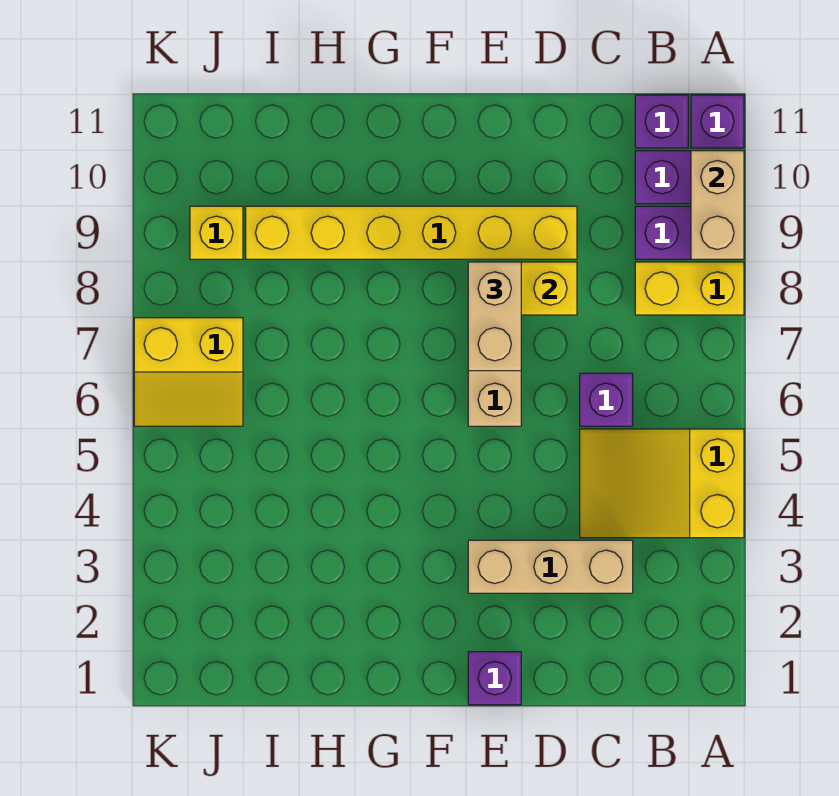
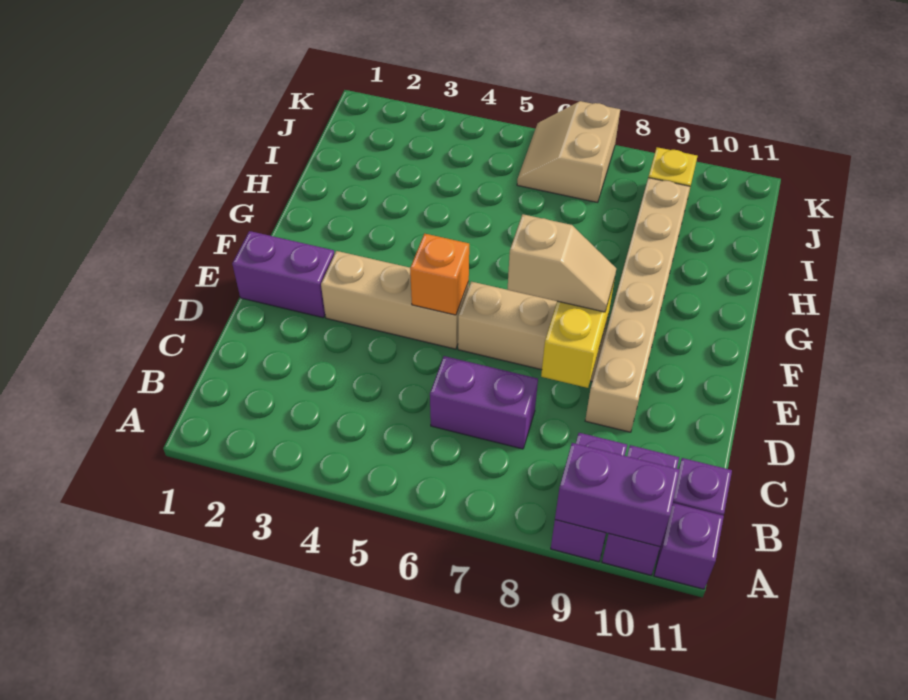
yellow 2x3 slope [580,429,744,538] -> none
yellow 1x2 brick [635,262,744,315] -> none
tan 1x2 brick [691,151,744,259] -> purple 1x2 brick [555,443,680,547]
tan 1x3 brick [468,540,633,593] -> tan 1x3 brick turned to [321,251,469,349]
purple 1x1 brick [580,373,633,426] -> purple 1x2 brick [430,356,538,449]
yellow 1x6 brick [246,206,577,259] -> tan 1x6 brick [585,178,690,432]
purple 1x1 brick [468,652,521,705] -> purple 1x2 brick [232,231,334,318]
none -> orange 1x1 brick [410,234,469,315]
tan 1x2 brick [468,262,521,371] -> tan 1x2 slope [507,214,616,312]
yellow 2x2 slope [134,318,243,426] -> tan 2x2 slope [517,101,620,202]

